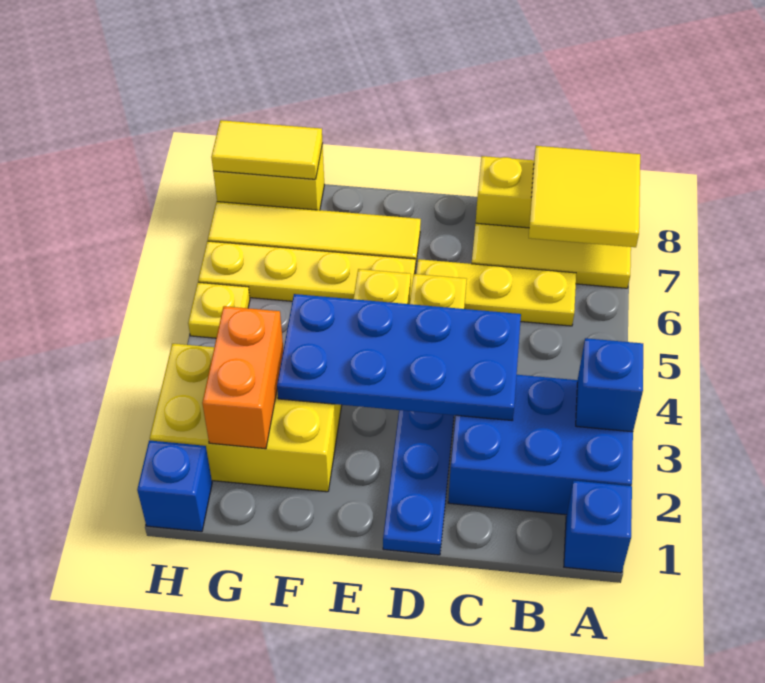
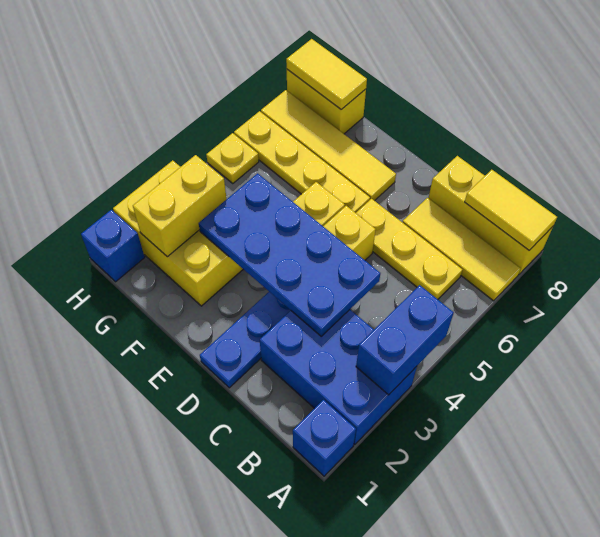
blue 1x1 brick [576,338,643,432] -> blue 1x2 brick [356,285,454,395]
yellow 2x2 tile [529,146,640,247] -> yellow 1x2 tile [465,170,557,250]
orange 1x2 brick [202,306,283,449] -> yellow 1x2 brick [133,155,227,257]

